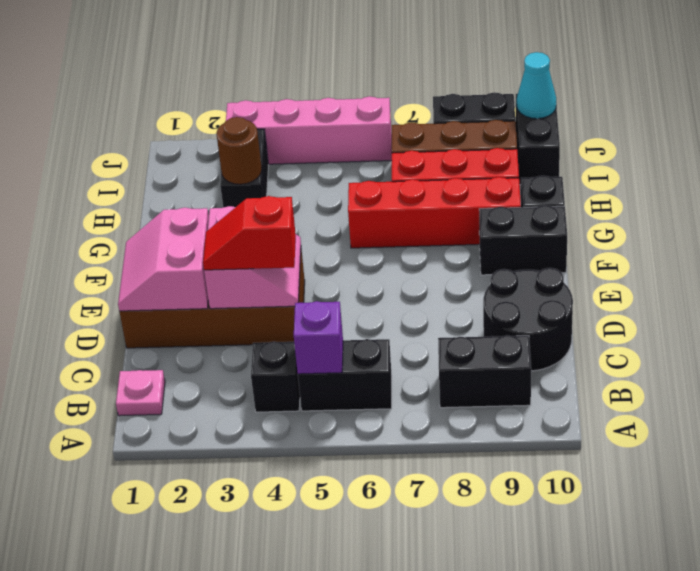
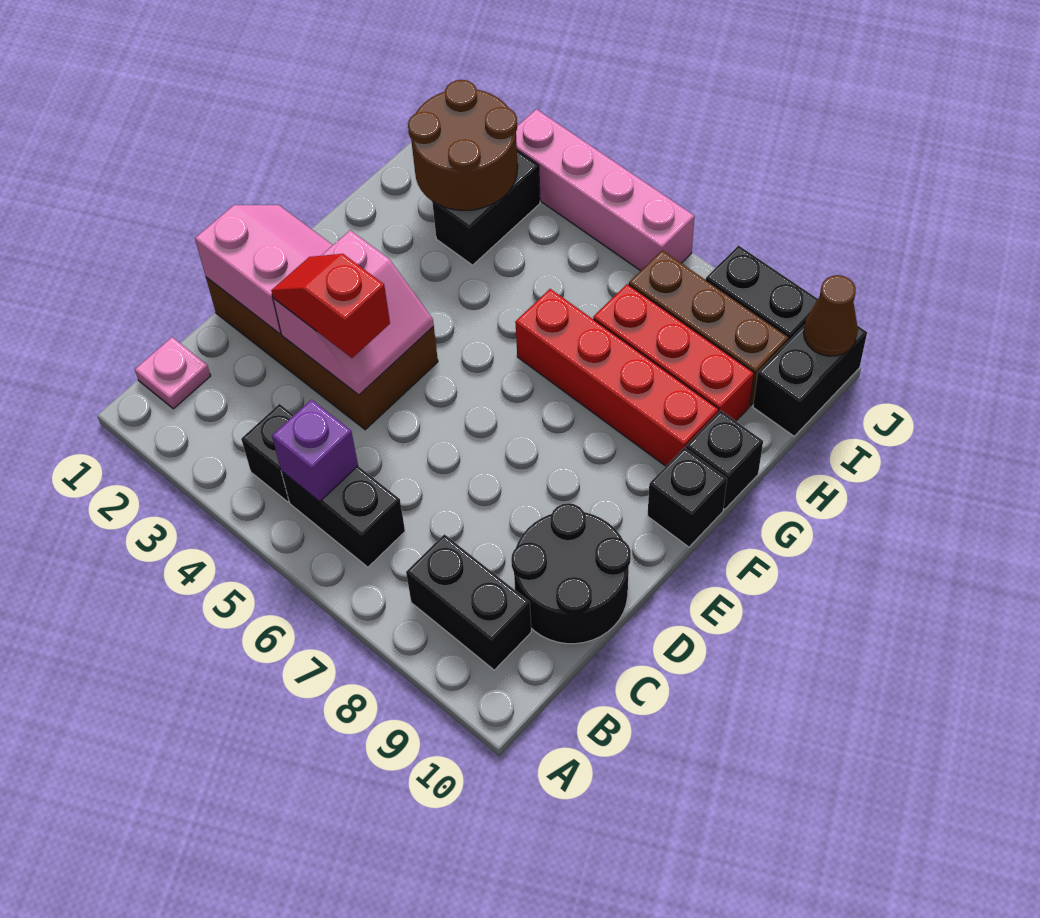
pink 2x2 slope [118,208,209,311] -> pink 2x2 slope turned to [195,205,332,334]
black 1x2 brick [479,205,567,275] -> black 1x1 brick [648,448,727,547]
brown 1x1 round brick [216,117,262,184] -> brown 2x2 round brick [408,80,518,210]
cyan 1x1 cone [517,52,556,119] -> brown 1x1 cone [803,275,858,356]

